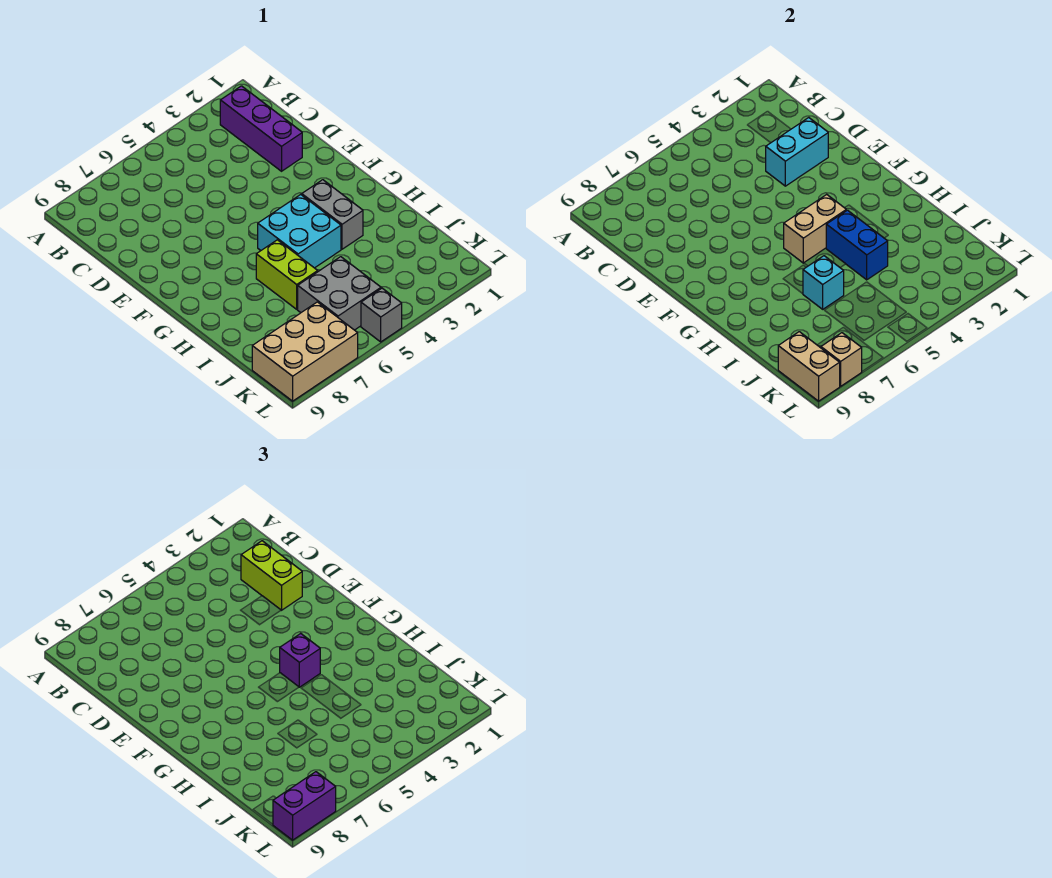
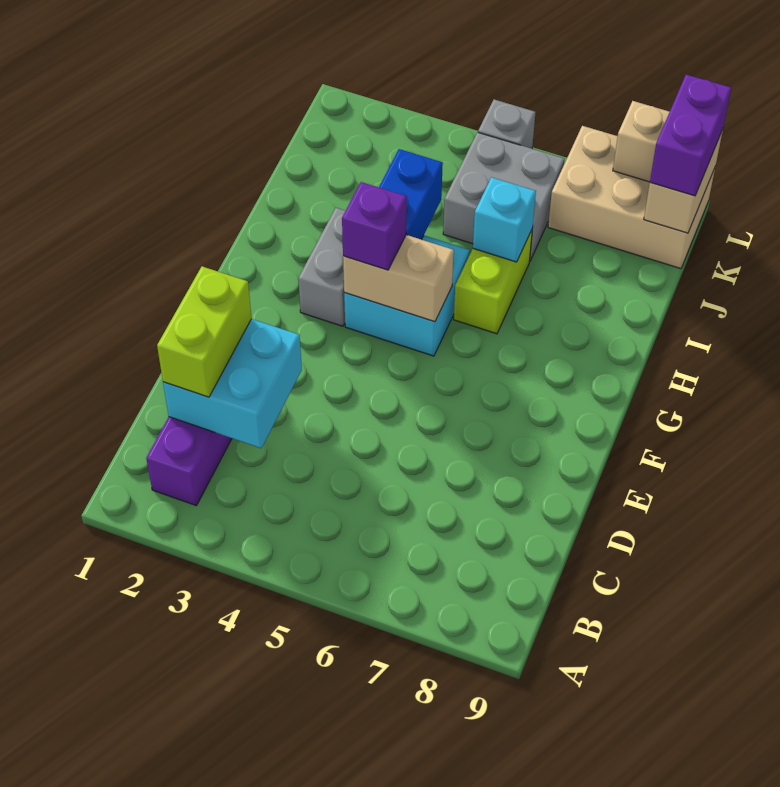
cyan 1x2 brick [766,118,828,186] -> cyan 2x2 brick [163,319,302,448]
purple 1x2 brick [273,772,336,840] -> purple 1x2 brick turned to [650,75,731,196]

